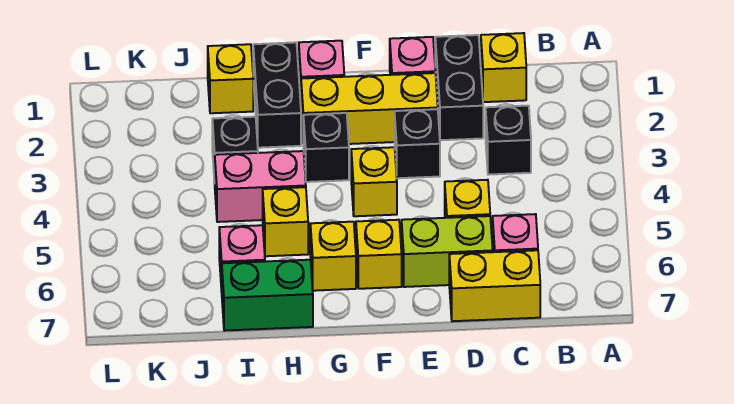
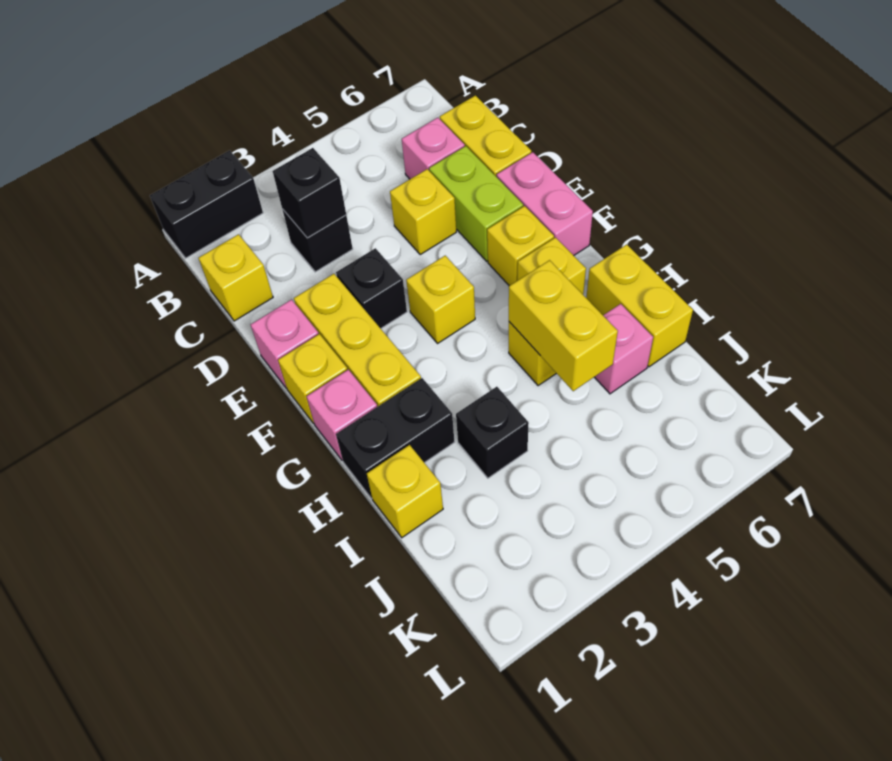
black 1x2 brick [435,35,483,140] -> black 1x2 brick moved to [150,150,263,258]
none -> yellow 1x1 brick [278,334,347,424]
black 1x1 brick [303,113,349,182] -> black 1x1 brick moved to [273,148,346,238]
pink 1x2 brick [215,151,306,222] -> pink 1x2 brick moved to [497,152,593,255]
none -> yellow 1x2 brick [509,260,618,391]
green 1x2 brick [222,260,313,331] -> yellow 1x2 brick [586,244,693,367]

